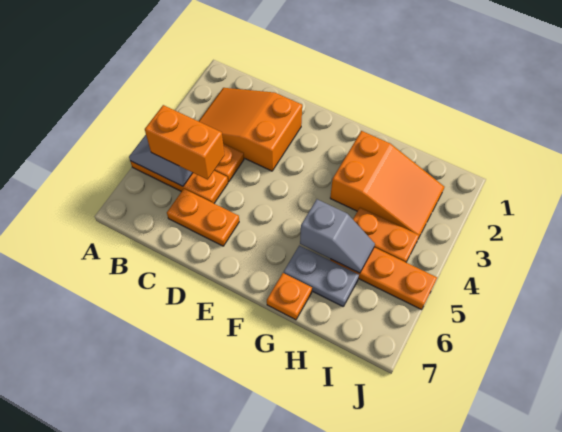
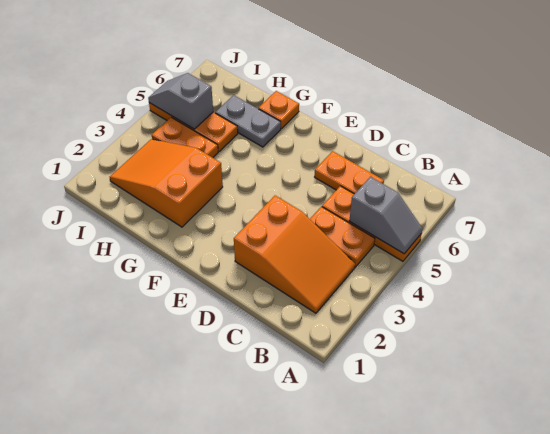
orange 1x2 brick [145,105,225,180] -> none
grey 1x2 slope [300,199,375,273] -> grey 1x2 slope moved to [148,73,213,129]

